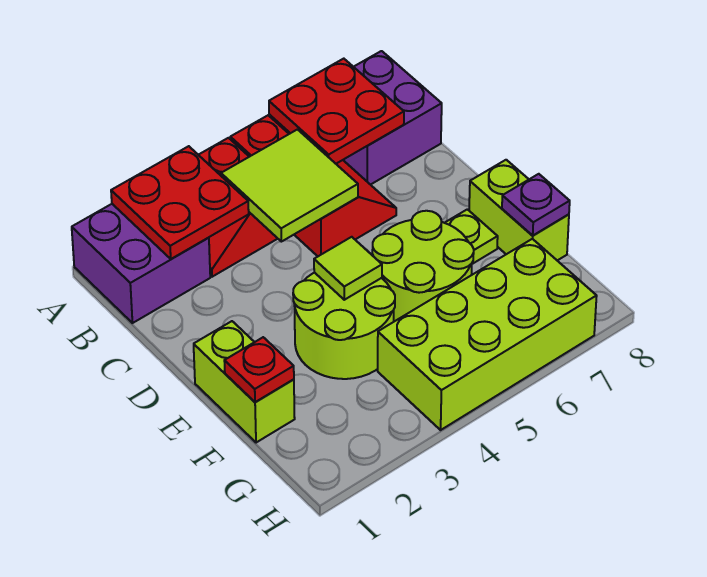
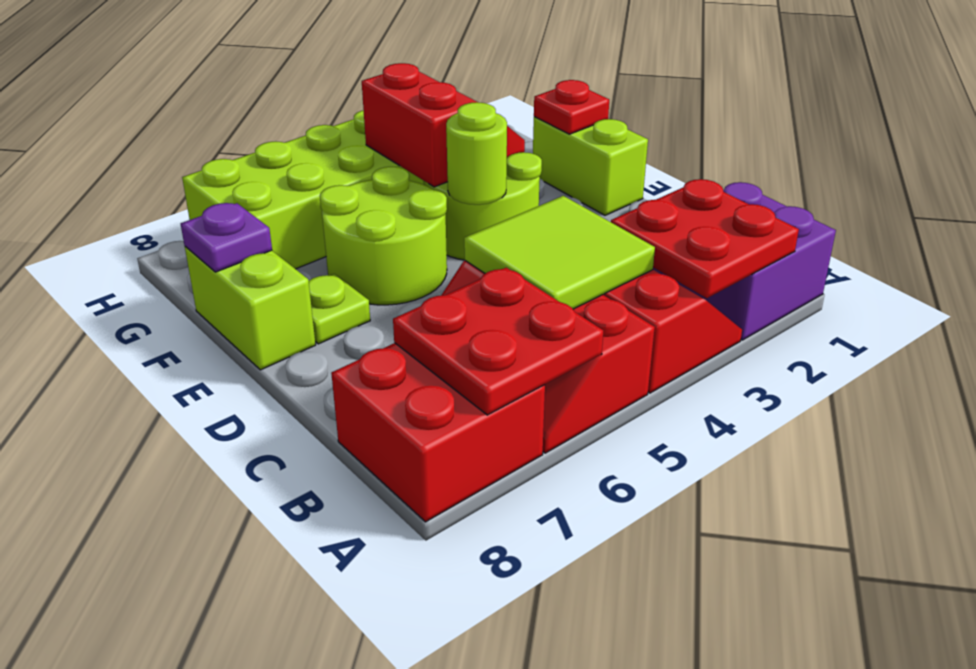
purple 2x2 brick [344,51,442,185] -> red 2x2 brick [331,343,545,522]
lime 1x1 tile [314,237,382,300] -> lime 1x1 round brick [446,102,507,205]
none -> red 2x2 slope [362,63,525,187]

